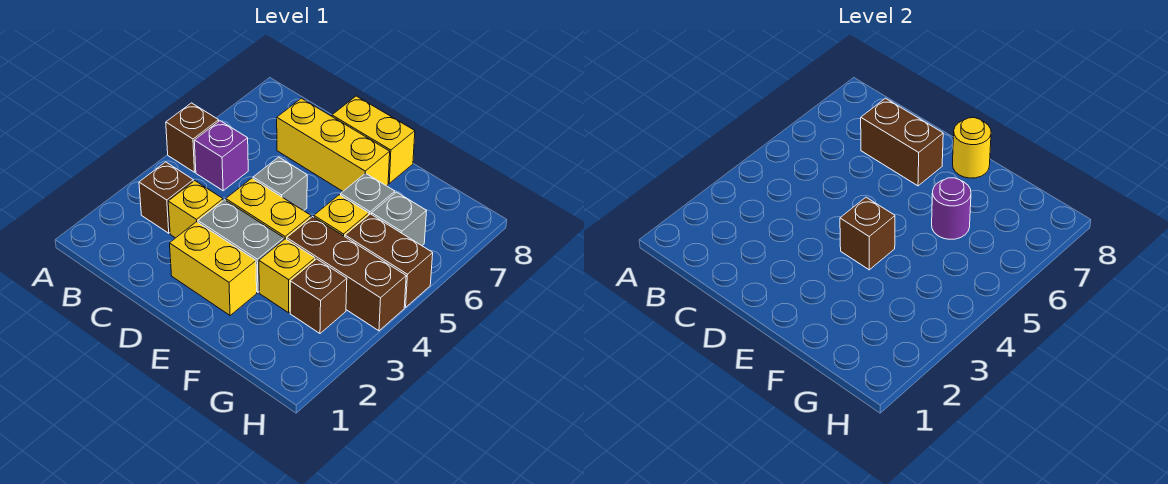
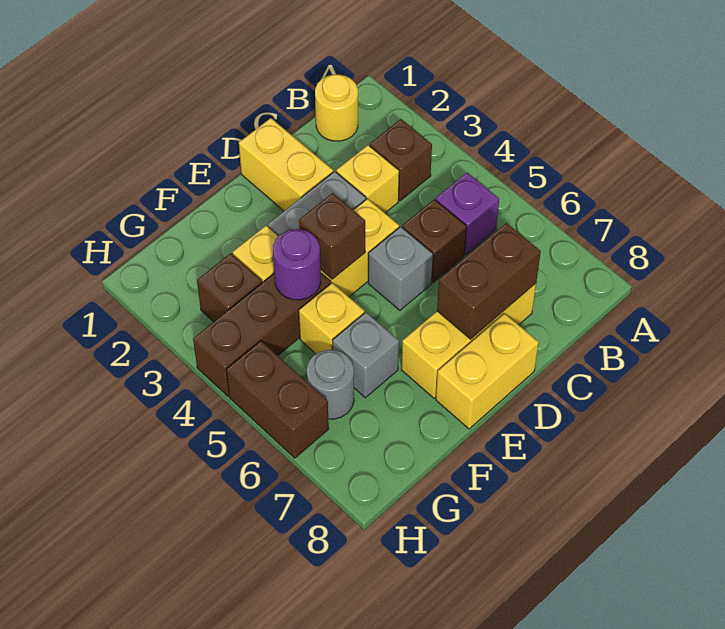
brown 1x1 brick [166,103,219,172] -> brown 1x1 brick moved to [402,199,466,283]
yellow 1x2 brick [170,222,257,315] -> yellow 1x2 brick turned to [239,118,333,211]
yellow 1x1 round brick [953,118,991,178] -> yellow 1x1 round brick moved to [315,75,358,141]
purple 1x1 round brick [932,178,971,239] -> purple 1x1 round brick moved to [273,229,321,300]
brown 1x2 brick [345,214,433,307] -> brown 1x2 brick turned to [226,341,329,458]
grey 1x1 brick [372,192,426,246] -> grey 1x1 round brick [307,350,354,419]

